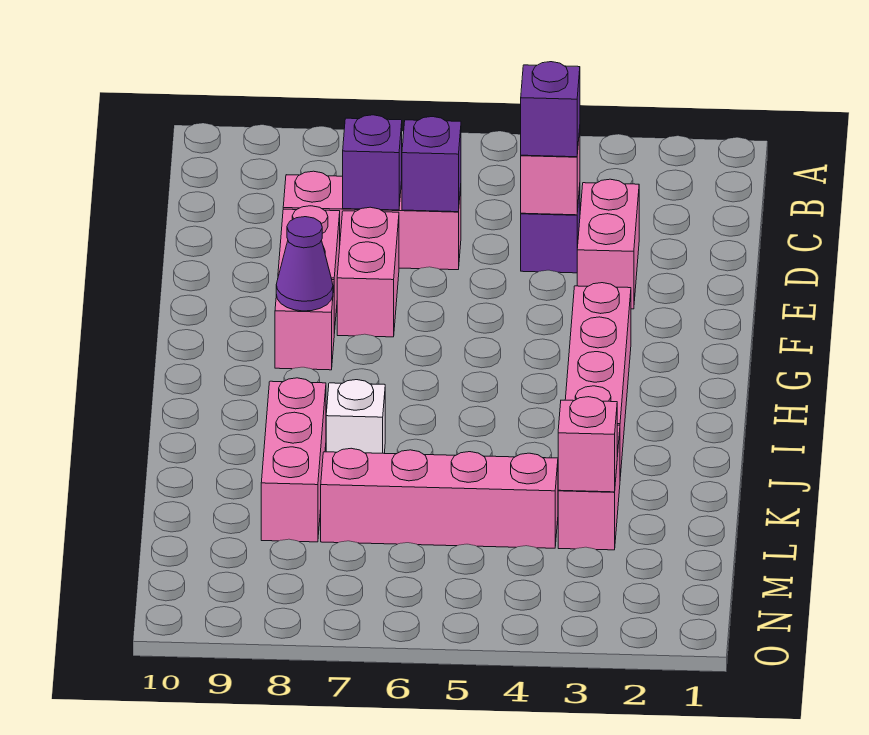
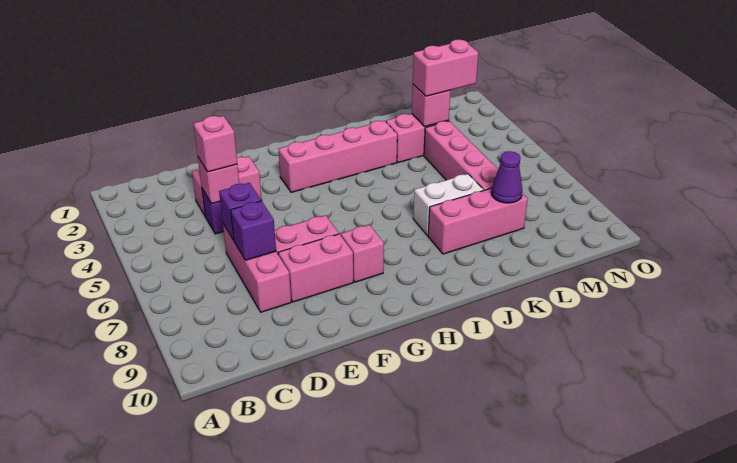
purple 1x1 brick [521,62,580,157] -> pink 1x1 brick [193,116,237,172]
purple 1x1 cone [276,217,333,311] -> purple 1x1 cone moved to [491,151,522,203]
white 1x1 brick [326,380,385,453] -> white 1x2 brick [413,174,483,236]
none -> pink 1x2 brick [413,39,478,96]

